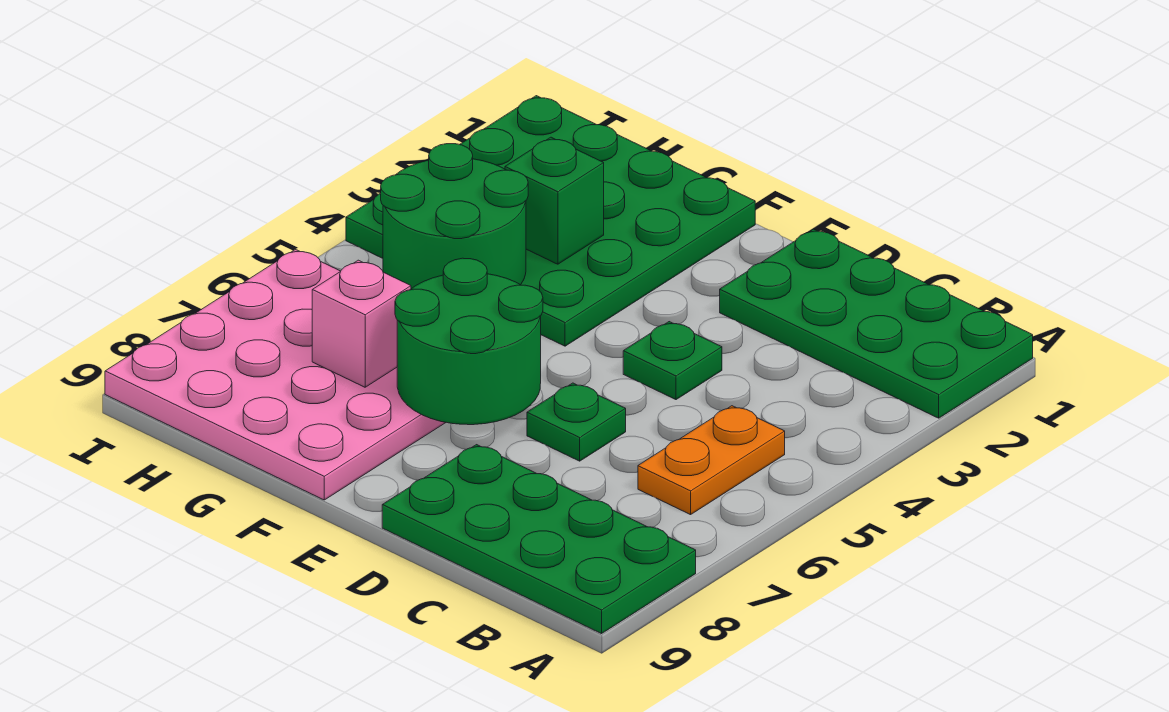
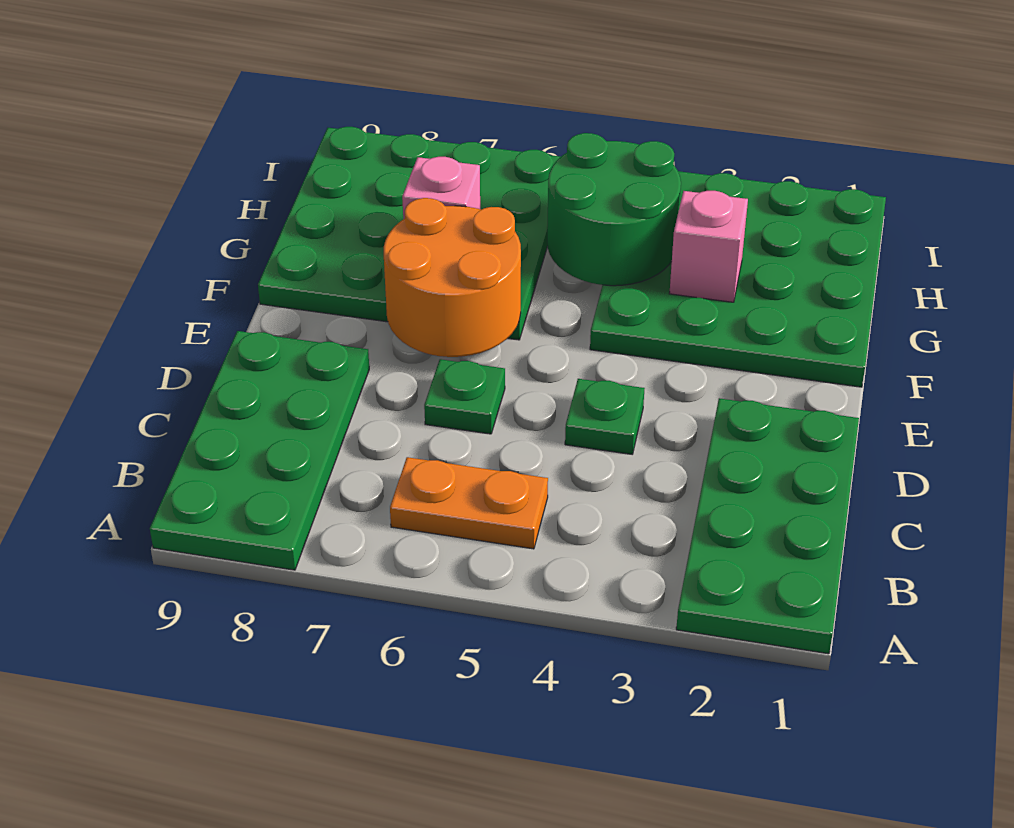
green 2x2 round brick [395,258,543,425] -> orange 2x2 round brick [384,198,521,357]
pink 4x4 plate [105,250,446,500] -> green 4x4 plate [258,127,560,340]
green 1x1 brick [505,137,604,264] -> pink 1x1 brick [669,191,748,302]

